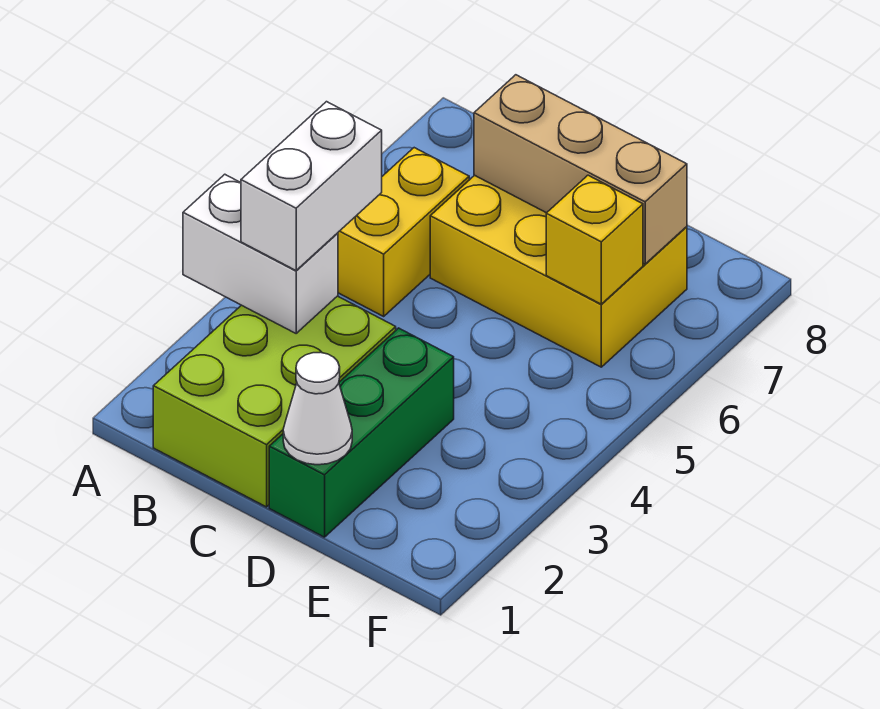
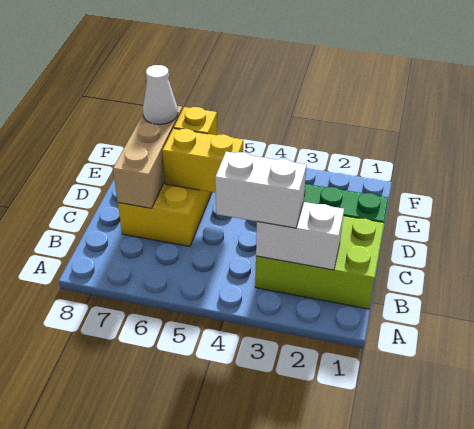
white 1x2 brick [183,174,338,333] -> white 1x2 brick turned to [256,202,344,270]
yellow 1x2 brick [338,148,469,316] -> yellow 1x2 brick moved to [162,128,243,193]
white 1x1 cone [283,352,352,465] -> white 1x1 cone moved to [143,65,178,124]

